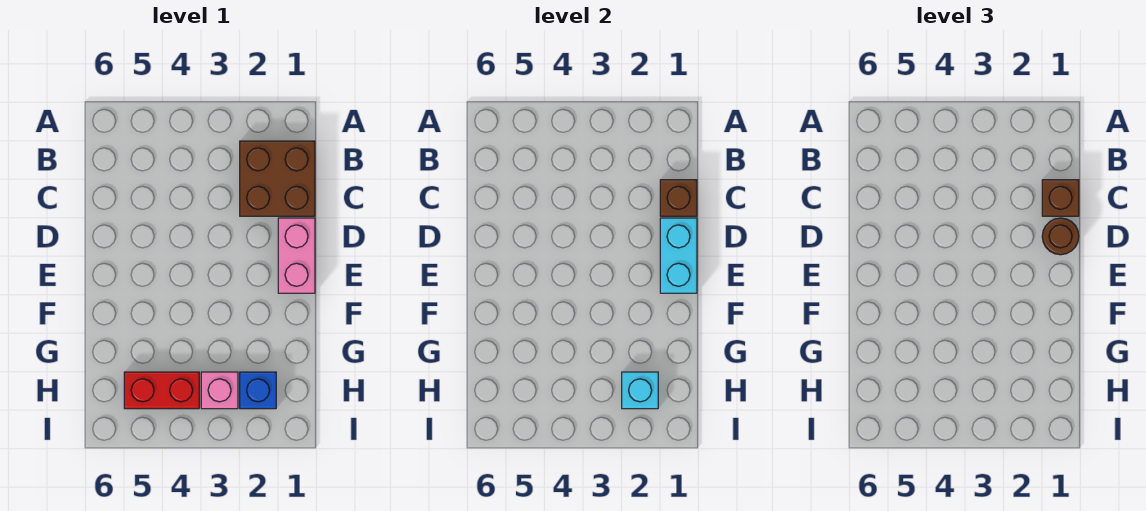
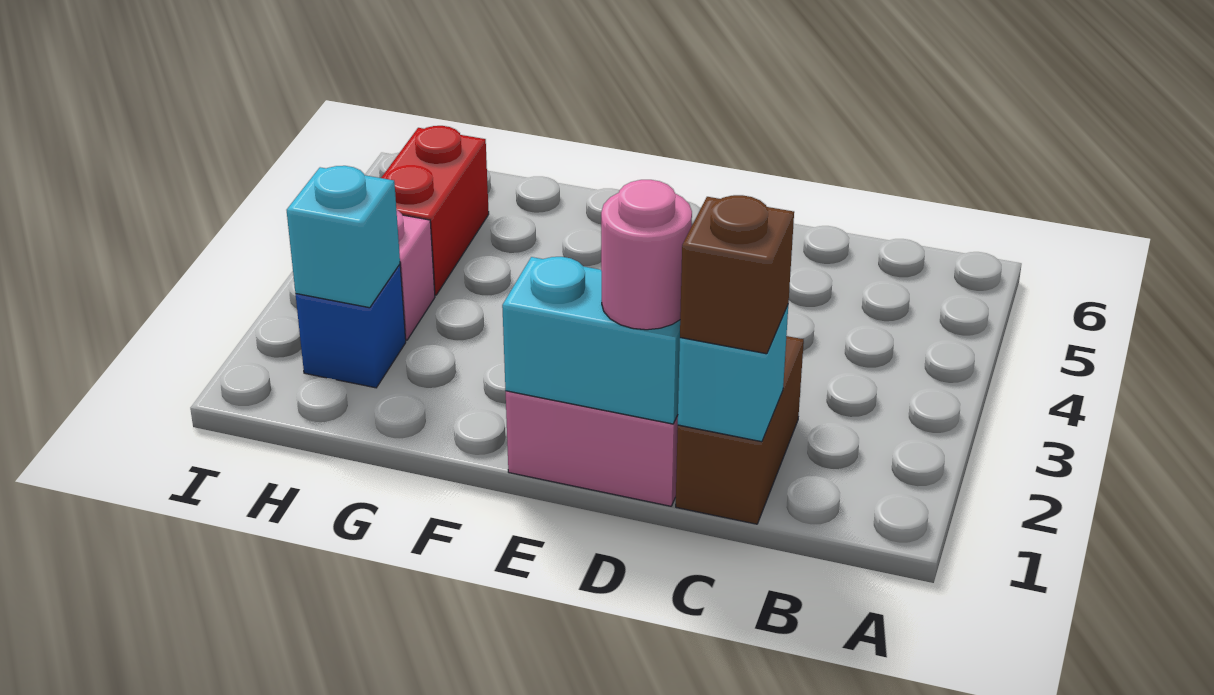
brown 2x2 brick [240,141,315,216] -> brown 1x2 brick [676,336,804,524]
brown 1x1 brick [660,180,697,216] -> cyan 1x1 brick [678,306,788,442]
brown 1x1 round brick [1042,218,1079,255] -> pink 1x1 round brick [601,180,692,330]

